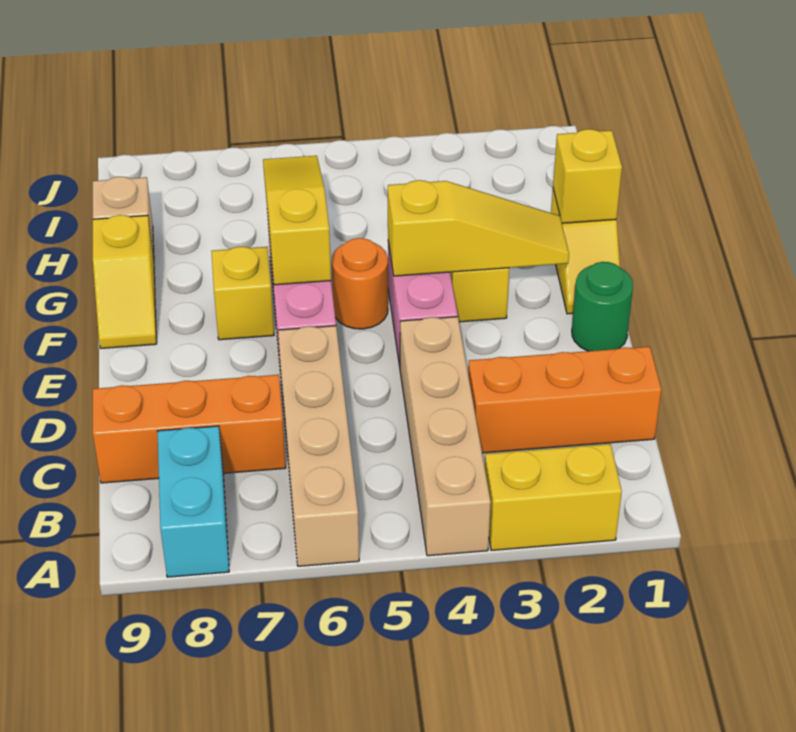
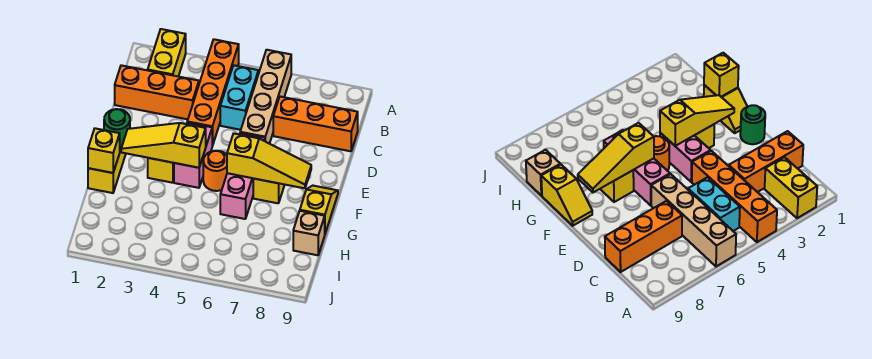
yellow 1x2 brick [485,444,622,551] -> yellow 1x2 brick turned to [148,29,186,76]
tan 1x4 brick [400,317,491,556] -> orange 1x4 brick [187,39,239,146]
cyan 1x2 brick [157,426,229,577] -> cyan 1x2 brick moved to [220,65,258,130]
yellow 1x3 slope [263,156,331,285] -> yellow 1x3 slope turned to [227,134,311,188]

